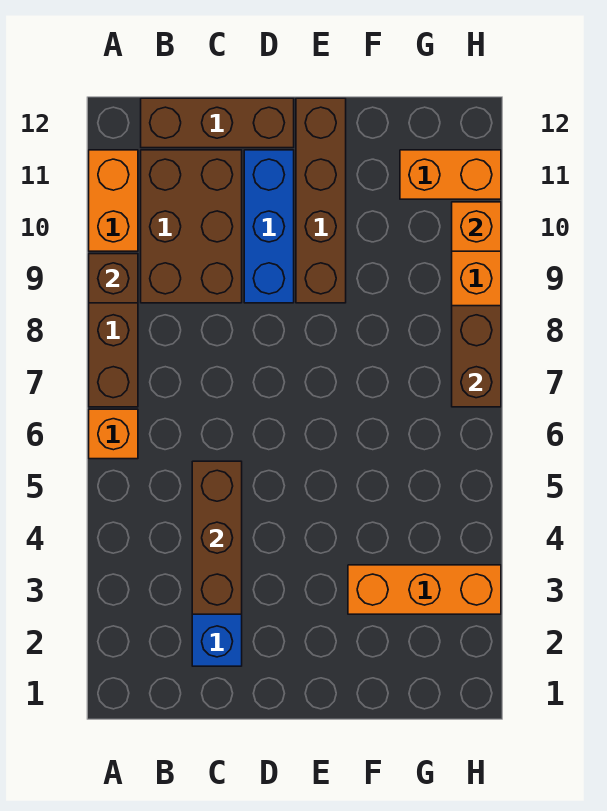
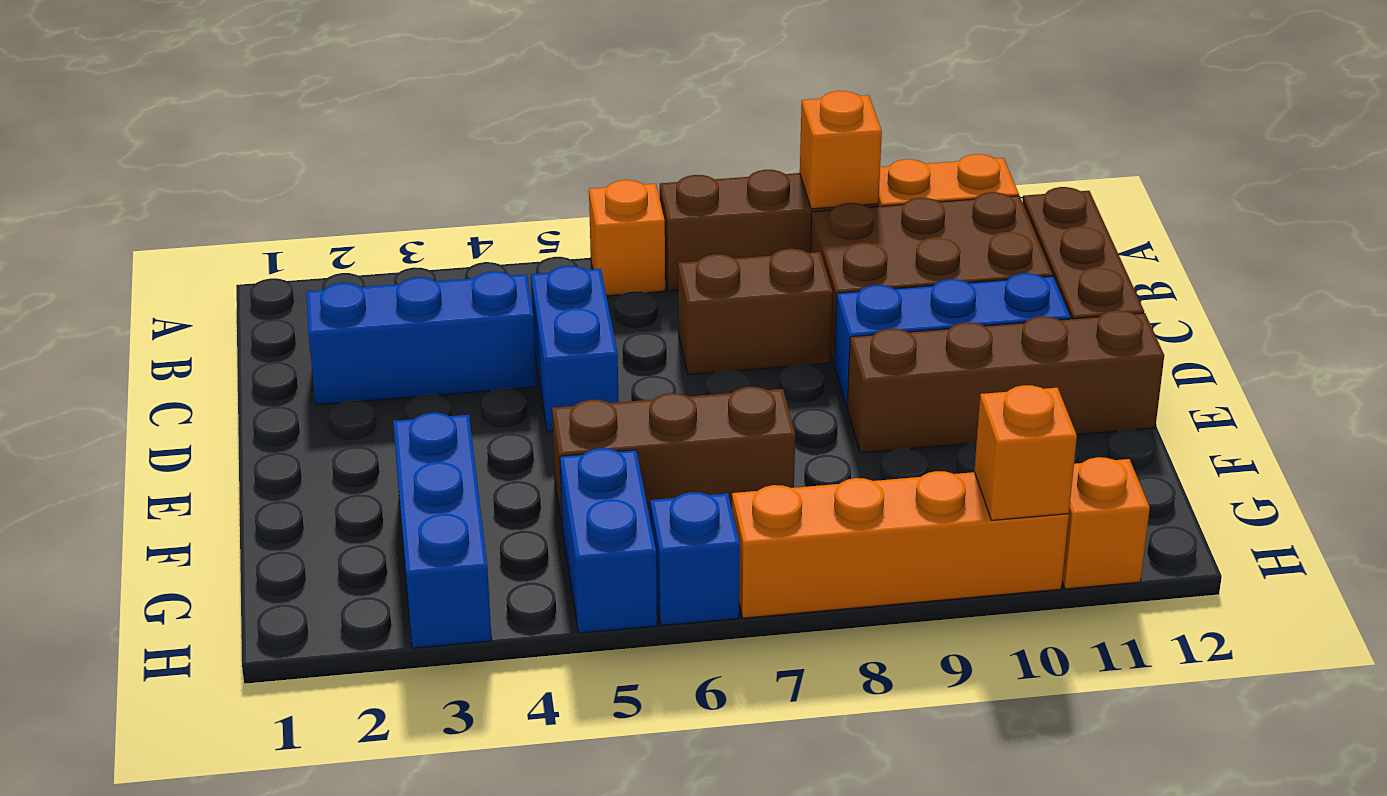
brown 1x1 brick [89,254,138,303] -> orange 1x1 brick [800,91,882,209]
brown 1x3 brick [192,461,242,614] -> brown 1x3 brick moved to [552,387,795,524]
none -> blue 1x2 brick [531,266,619,432]
orange 1x3 brick [348,565,501,614] -> blue 1x3 brick [393,413,492,648]
none -> blue 1x2 brick [560,448,657,633]
orange 1x2 brick [400,150,501,199] -> orange 1x1 brick [1062,457,1150,589]
none -> blue 1x1 brick [650,492,740,626]
brown 1x2 brick [452,306,501,407] -> brown 1x2 brick moved to [678,249,833,375]

